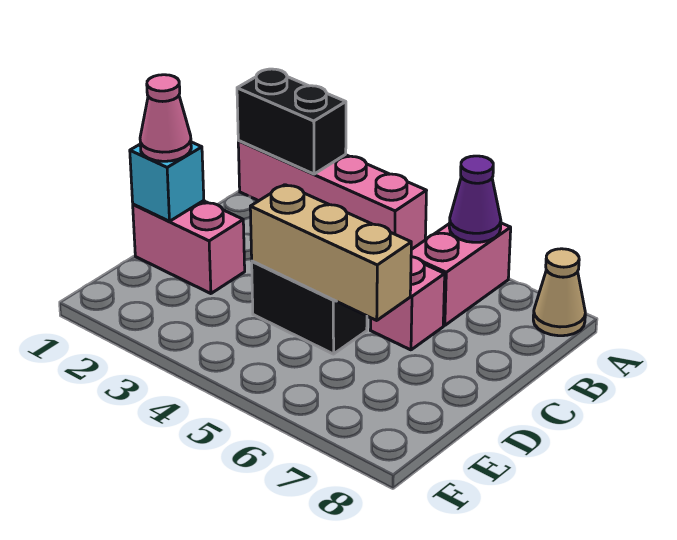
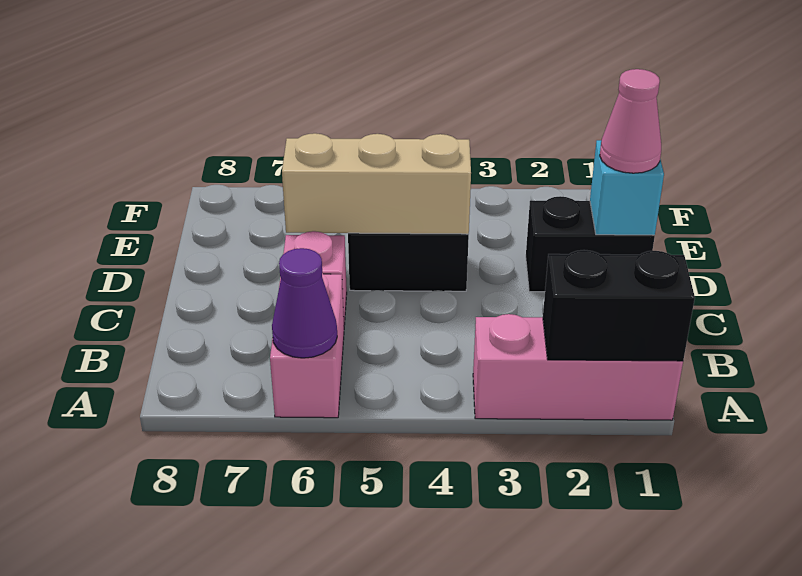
pink 1x4 brick [238,141,427,250] -> pink 1x3 brick [473,314,683,420]
tan 1x1 cone [533,249,585,336] -> none
pink 1x2 brick [133,201,245,294] -> black 1x2 brick [526,196,655,292]

